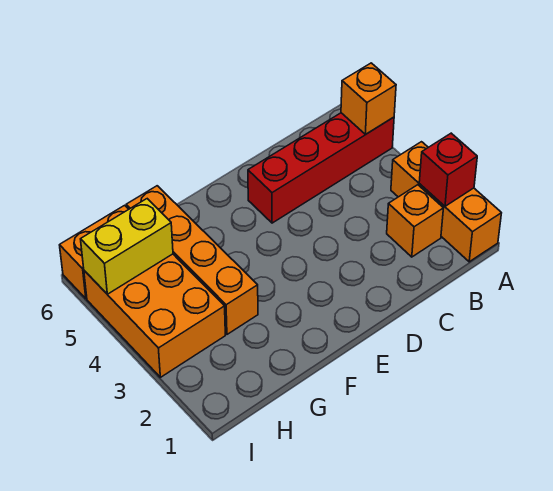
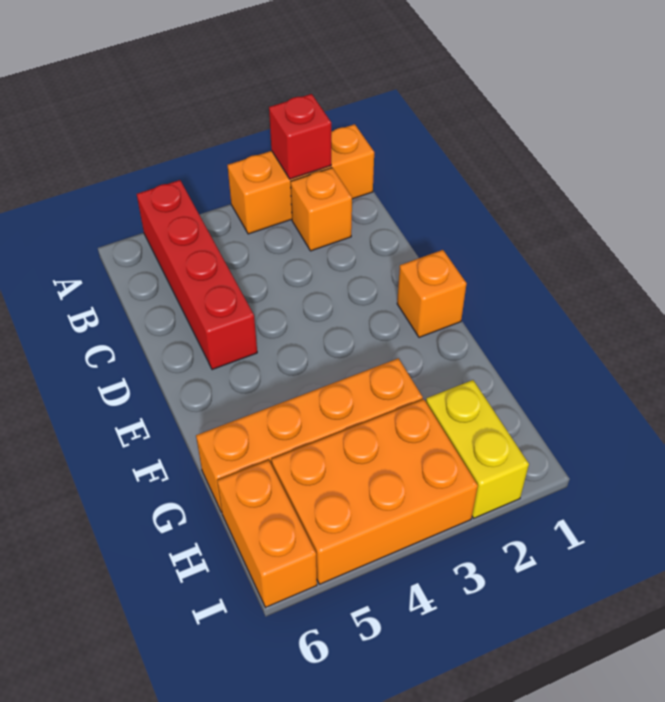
orange 1x1 brick [341,63,396,134] -> orange 1x1 brick moved to [397,250,467,337]
yellow 1x2 brick [81,199,173,294] -> yellow 1x2 brick moved to [426,380,529,518]

